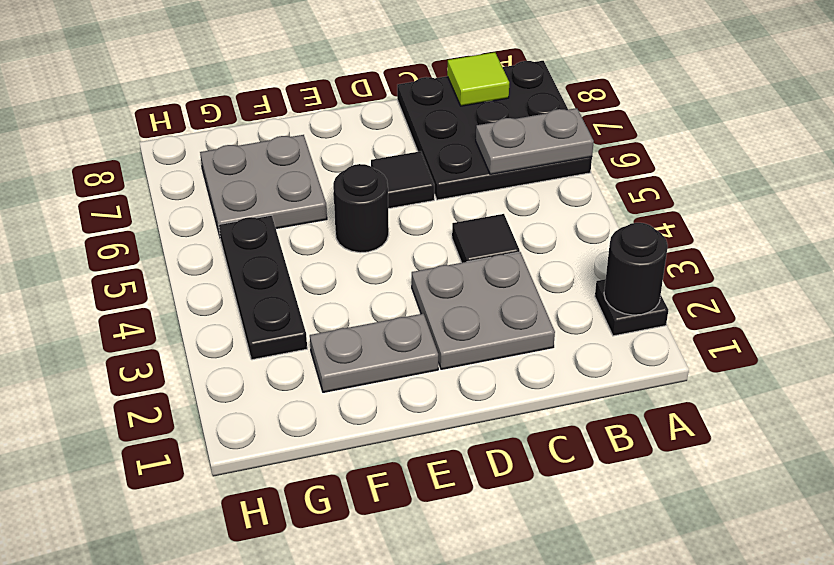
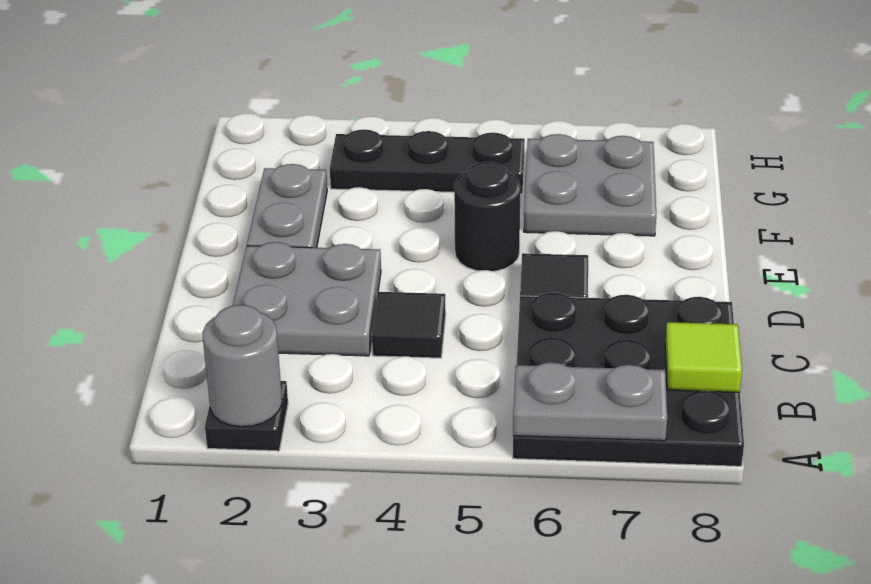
black 1x1 round brick [604,223,668,315] -> grey 1x1 round brick [203,305,282,427]
grey 1x2 plate [476,108,594,174] -> grey 1x2 plate turned to [513,362,667,441]

